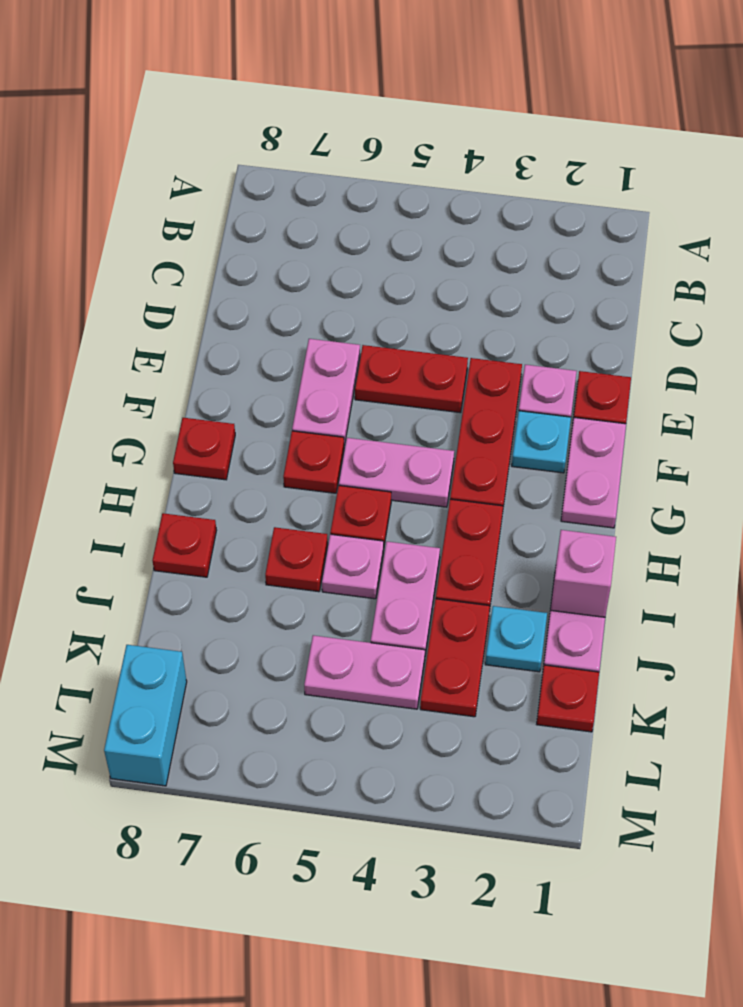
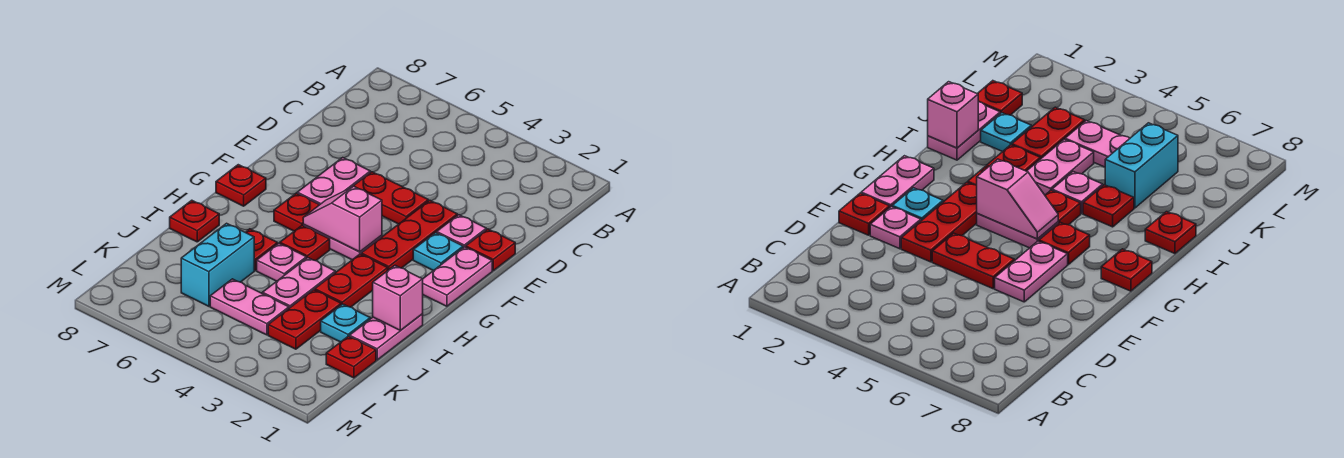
none -> pink 1x2 slope [303,186,382,252]
cyan 1x2 brick [104,645,187,786] -> cyan 1x2 brick moved to [181,223,254,306]

